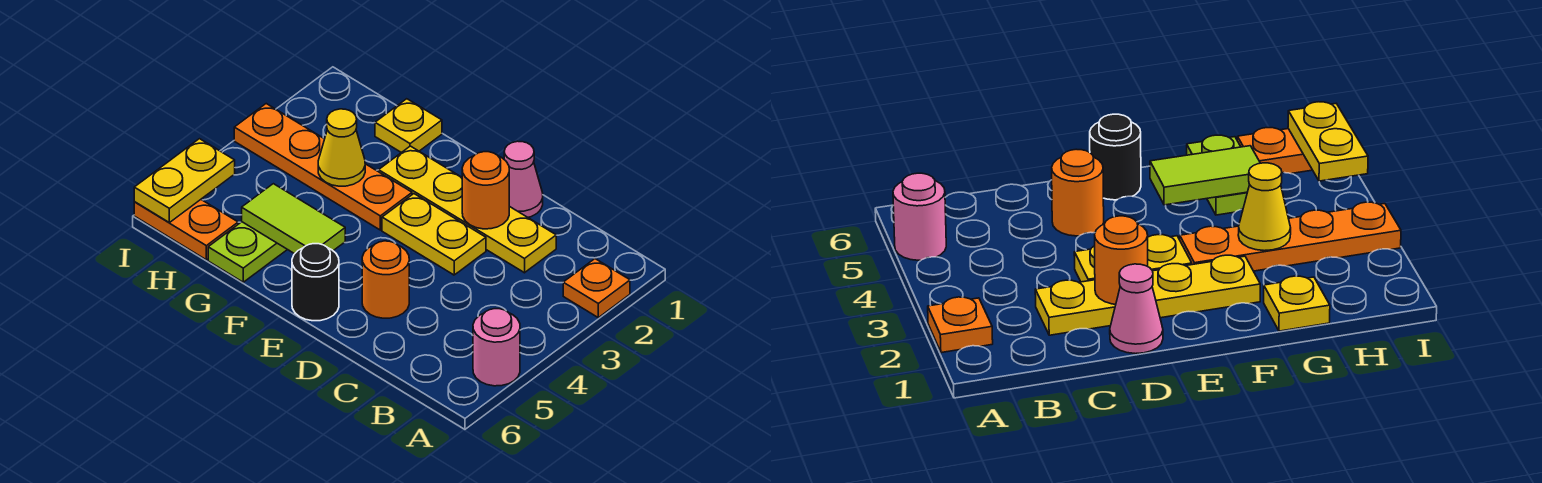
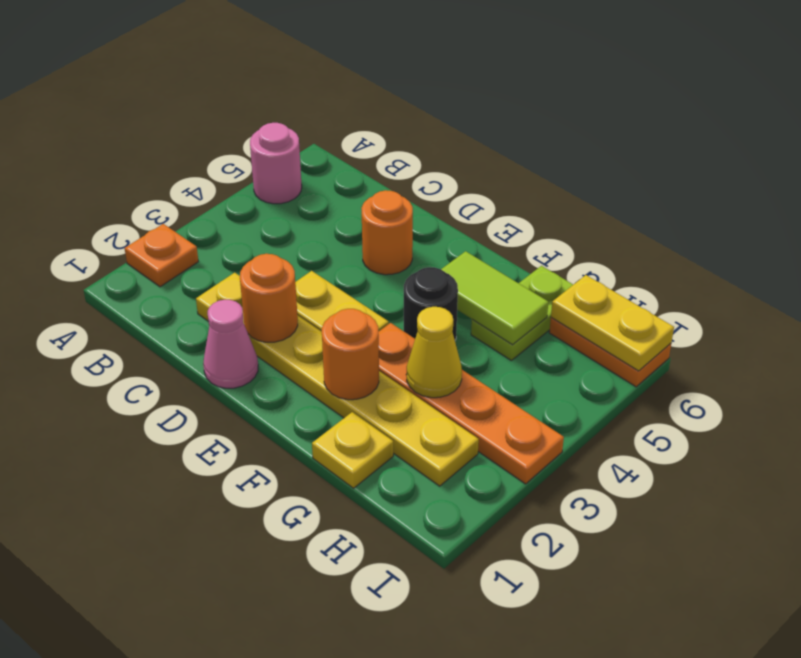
yellow 1x4 plate [379,146,556,273] -> yellow 1x6 plate [196,273,479,486]
black 1x1 round brick [292,244,339,321] -> black 1x1 round brick moved to [404,267,458,340]
none -> orange 1x1 round brick [322,309,379,400]
yellow 1x2 plate [134,139,235,223] -> yellow 1x2 plate turned to [551,275,674,371]

